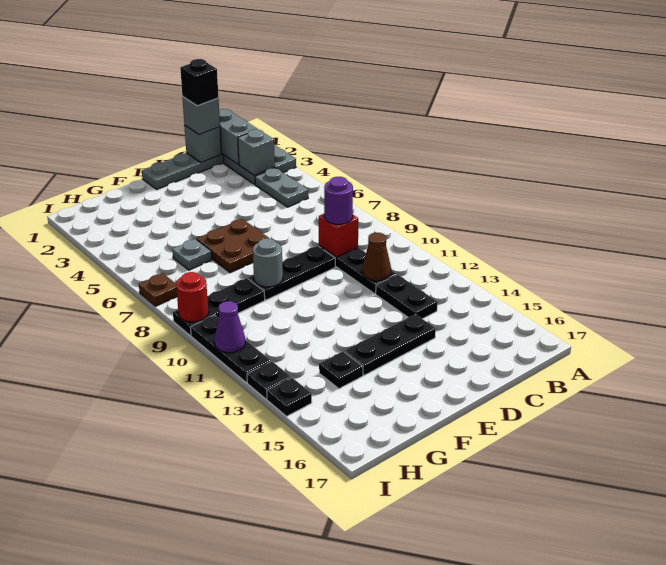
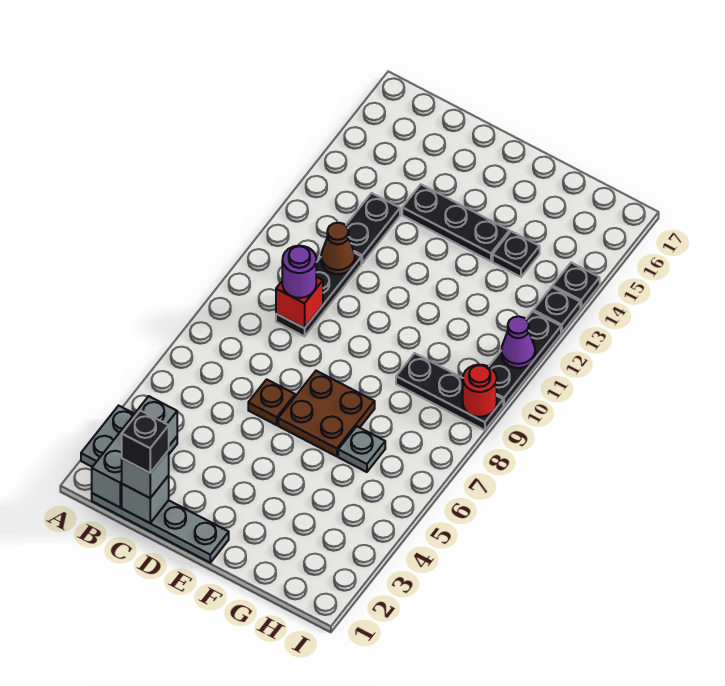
grey 1x2 plate [255,168,308,207] -> none
black 1x3 plate [248,246,335,300] -> none
grey 1x1 round brick [253,238,283,287] -> none
brown 1x1 plate [139,273,177,306] -> brown 1x1 plate moved to [248,379,295,425]

